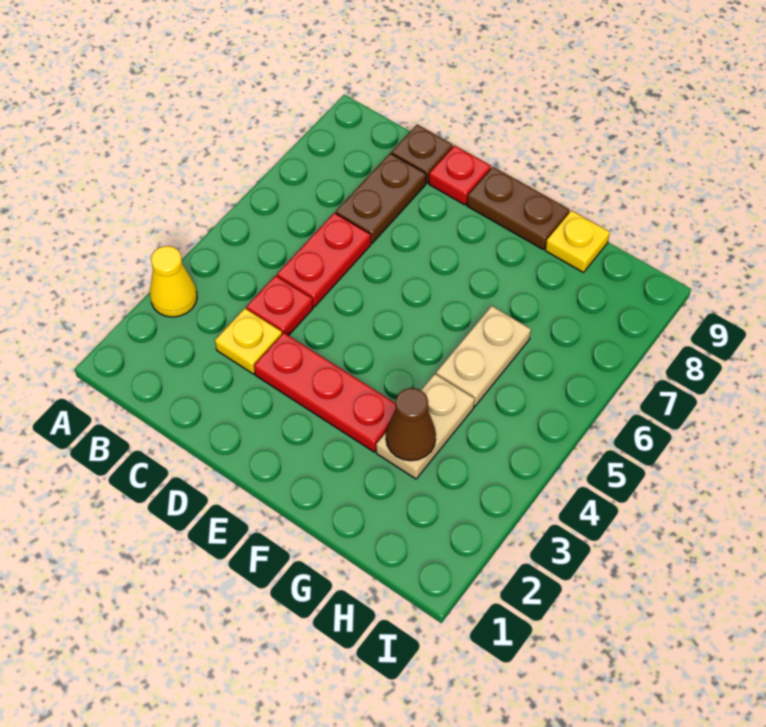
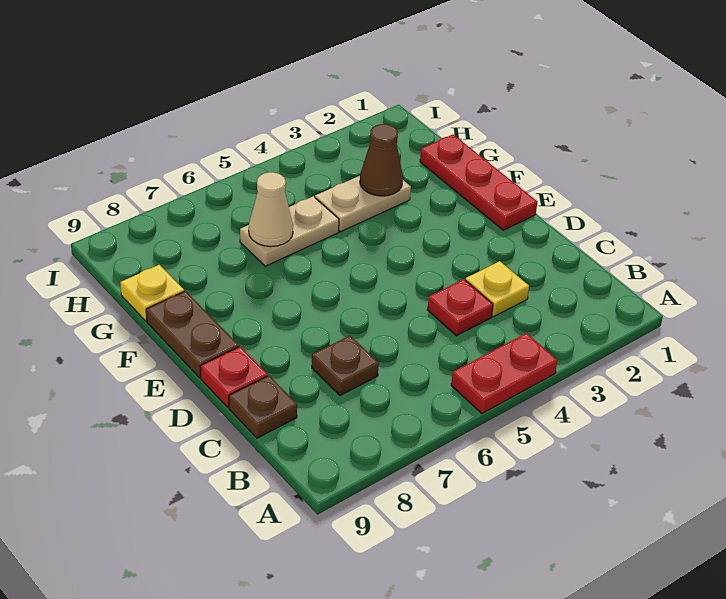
yellow 1x1 cone [150,246,197,317] -> none
red 1x2 plate [277,213,371,307] -> red 1x2 plate moved to [451,333,558,413]
brown 1x2 plate [336,153,426,243] -> brown 1x1 plate [312,336,379,395]
red 1x3 plate [254,333,396,452] -> red 1x3 plate moved to [420,135,537,230]
none -> tan 1x1 cone [249,172,293,247]

